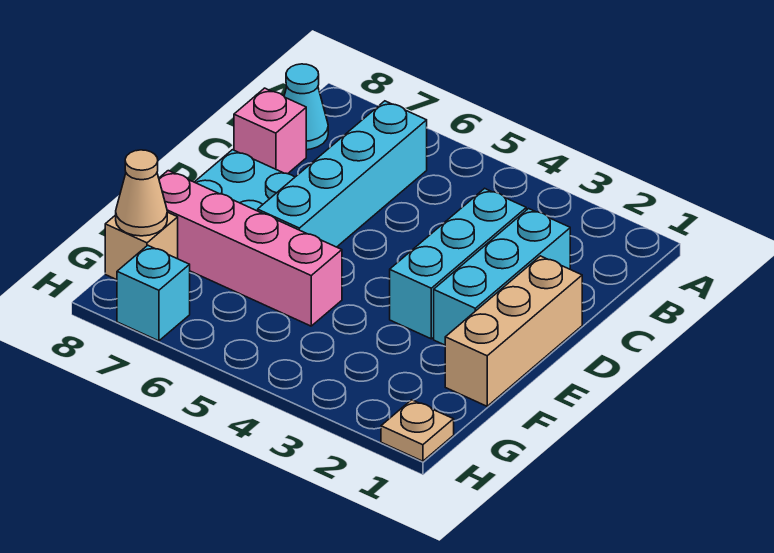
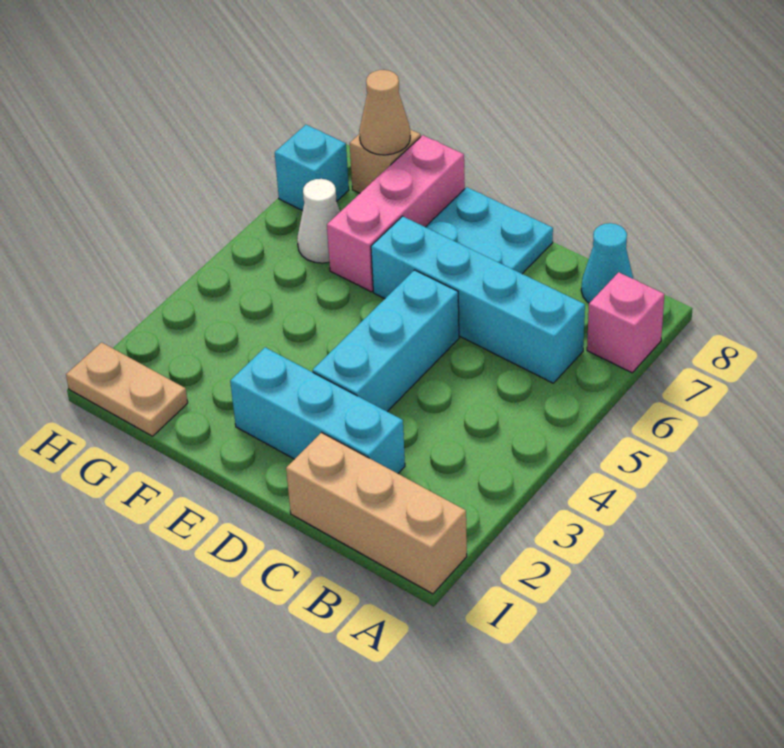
cyan 1x3 brick [390,188,526,339] -> cyan 1x3 brick turned to [313,270,459,412]
pink 1x1 brick [234,88,306,174] -> pink 1x1 brick moved to [587,272,664,373]
tan 1x3 brick [445,256,582,406] -> tan 1x3 brick moved to [286,433,467,594]
pink 1x4 brick [159,171,342,326] -> pink 1x3 brick [327,135,465,292]
none -> white 1x1 cone [297,179,340,263]
tan 1x1 plate [381,400,454,461] -> tan 1x2 plate [66,342,188,436]

